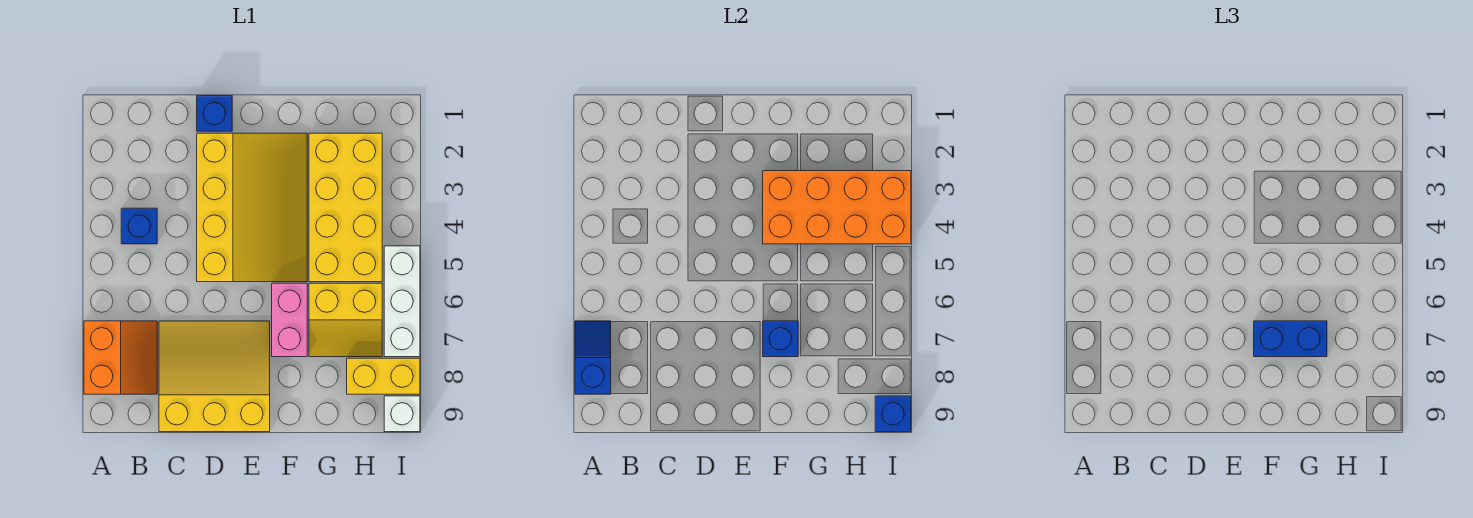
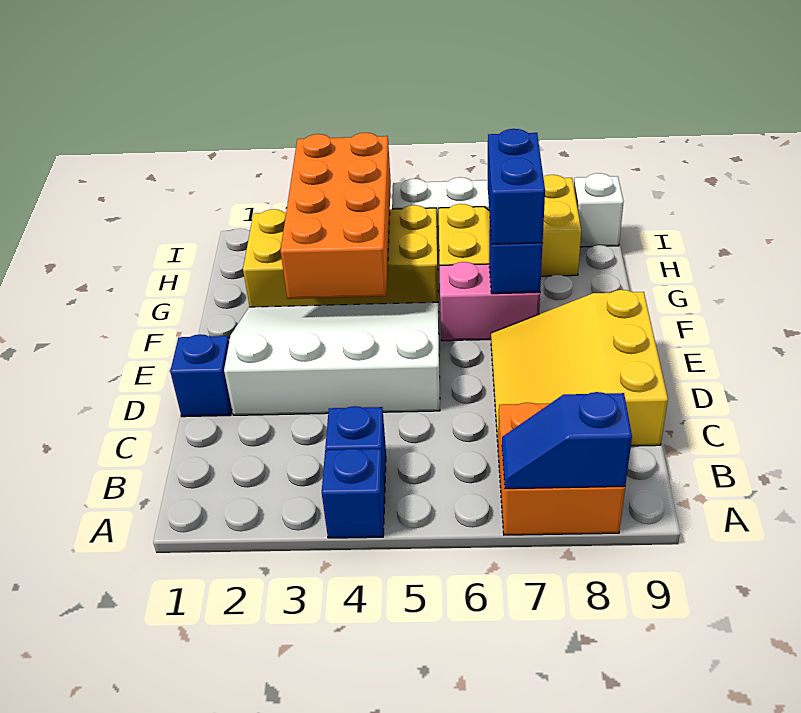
orange 2x2 slope [84,321,157,394] -> orange 2x2 brick [498,403,625,535]
yellow 3x4 slope [197,133,307,282] -> white 3x4 slope [224,302,440,415]
blue 1x1 brick [875,396,911,432] -> blue 1x1 brick moved to [322,448,385,538]

